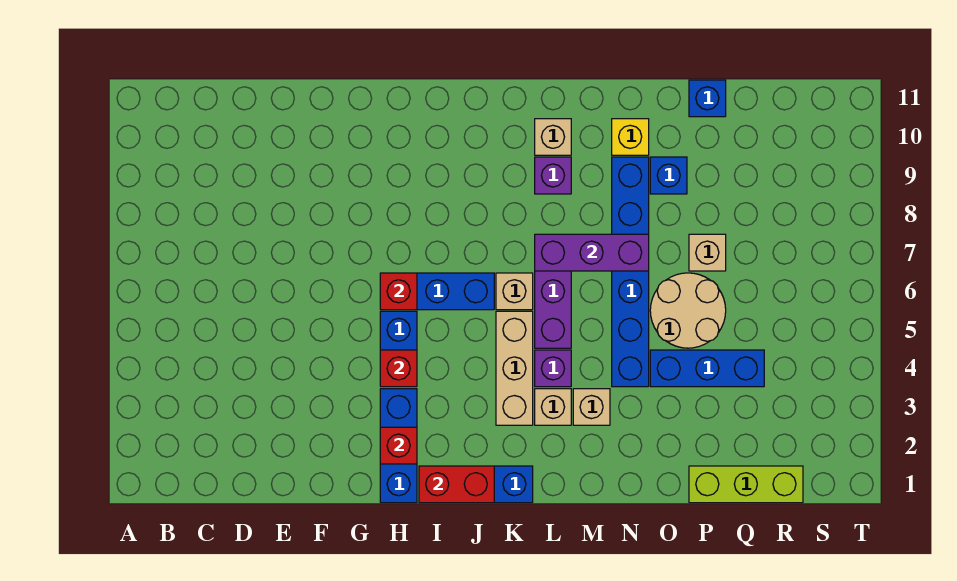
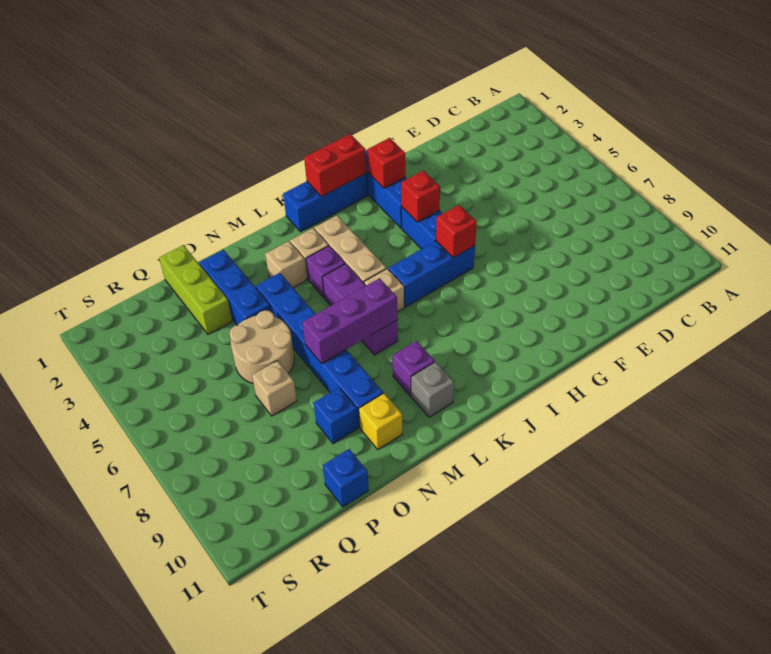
tan 1x1 brick [535,119,571,155] -> grey 1x1 brick [411,362,454,417]
blue 1x3 brick [650,350,764,387] -> blue 1x3 brick turned to [200,250,271,325]
lime 1x3 brick [689,466,803,503] -> lime 1x3 brick turned to [159,245,232,334]

